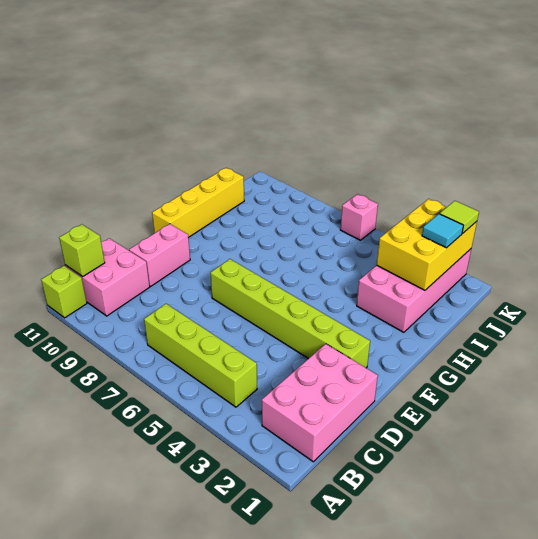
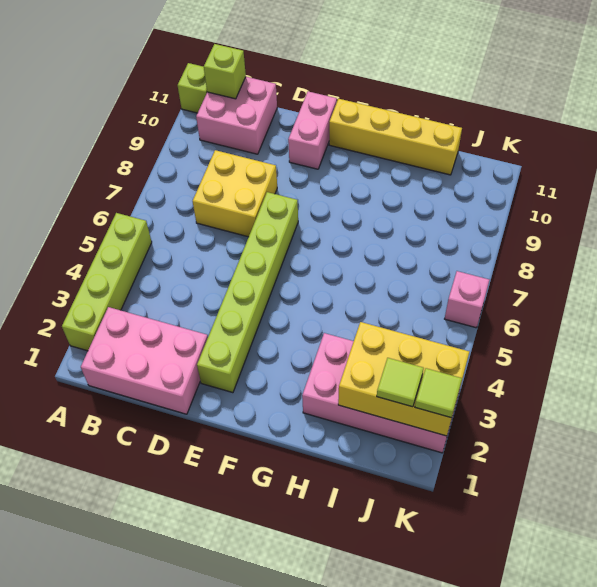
lime 1x4 brick [144,304,257,407] -> lime 1x4 brick moved to [62,213,152,351]
none -> yellow 2x2 brick [193,150,277,237]
pink 1x2 brick [129,224,190,286] -> pink 1x2 brick turned to [288,91,337,169]
cyan 1x1 tile [422,214,463,248] -> lime 1x1 tile [377,358,423,407]

